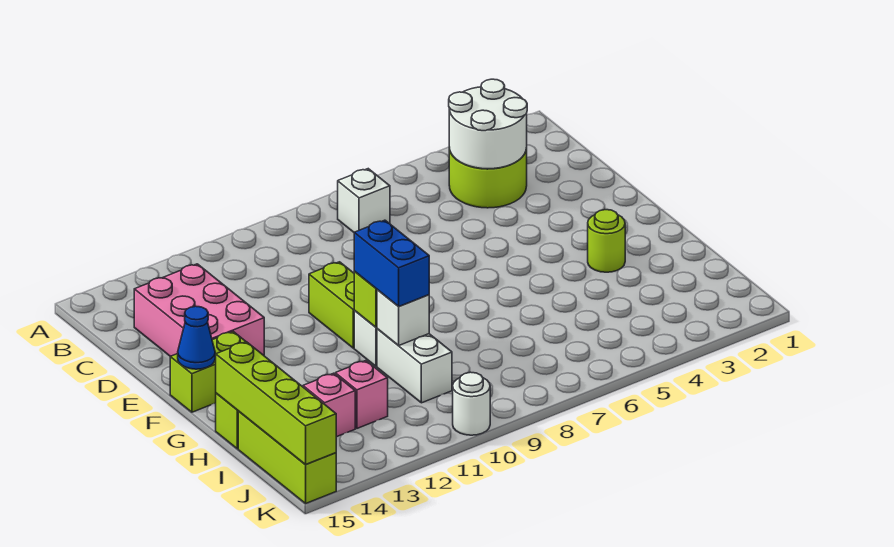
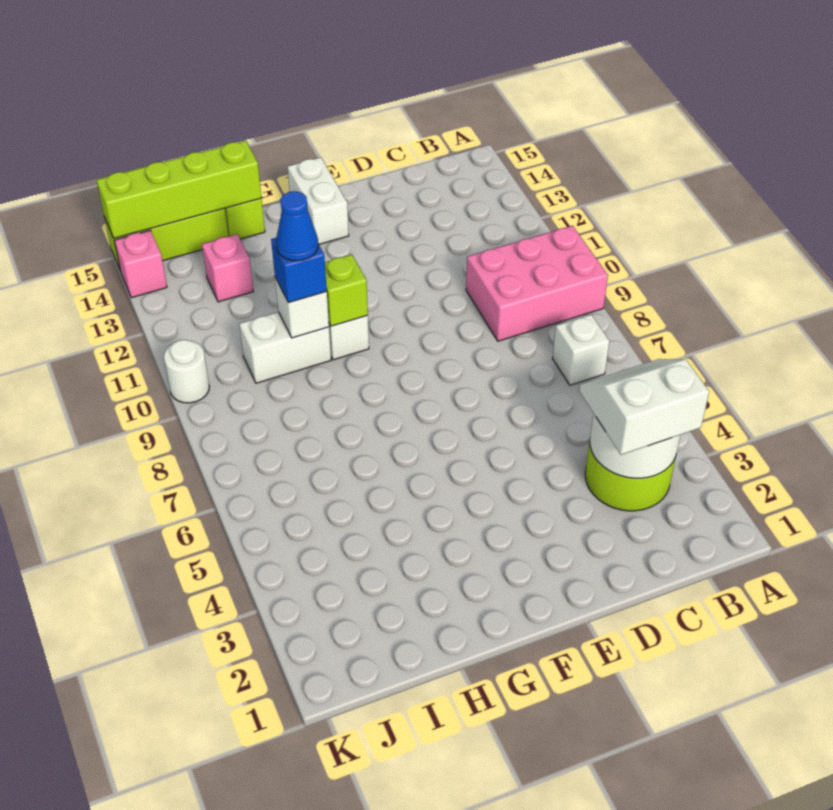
none -> white 2x2 slope [579,359,709,455]
pink 2x3 brick [134,264,264,356] -> pink 2x3 brick moved to [466,226,608,341]
lime 1x2 brick [309,262,354,348] -> none
lime 1x2 brick [170,332,246,412] -> white 1x2 brick [288,157,349,244]
blue 1x1 cone [178,306,215,369] -> blue 1x1 cone moved to [276,191,318,261]
lime 1x1 round brick [588,210,625,272] -> none
blue 1x2 brick [354,220,429,306] -> blue 1x1 brick [271,238,327,303]
pink 1x1 brick [335,361,388,428] -> pink 1x1 brick moved to [114,230,167,298]

